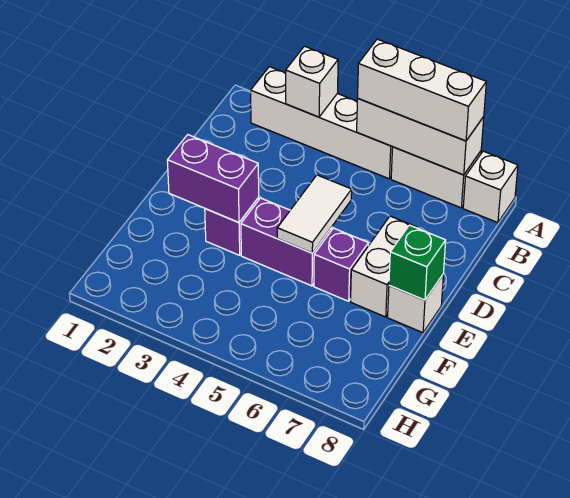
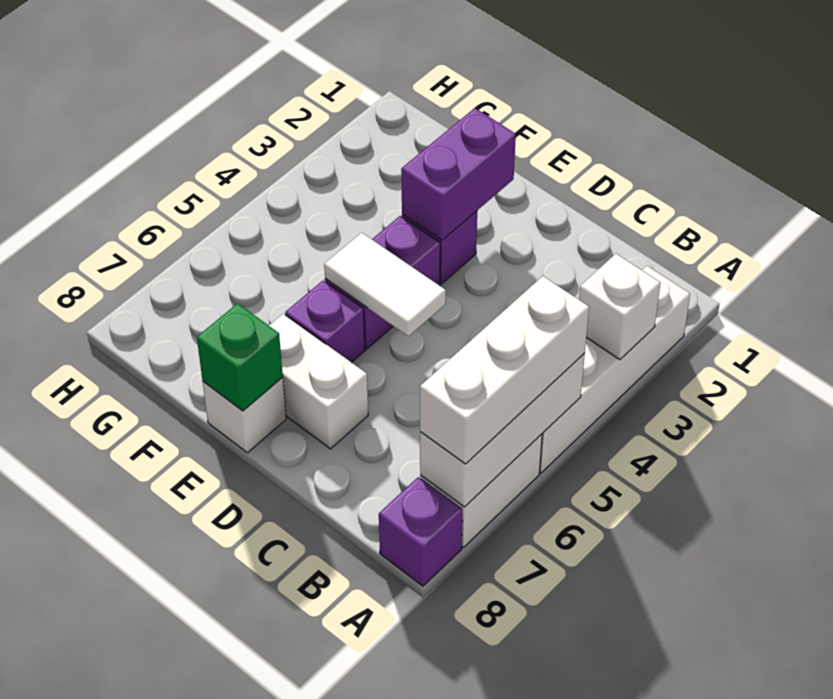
white 1x1 brick [463,151,518,223] -> purple 1x1 brick [379,477,462,586]

